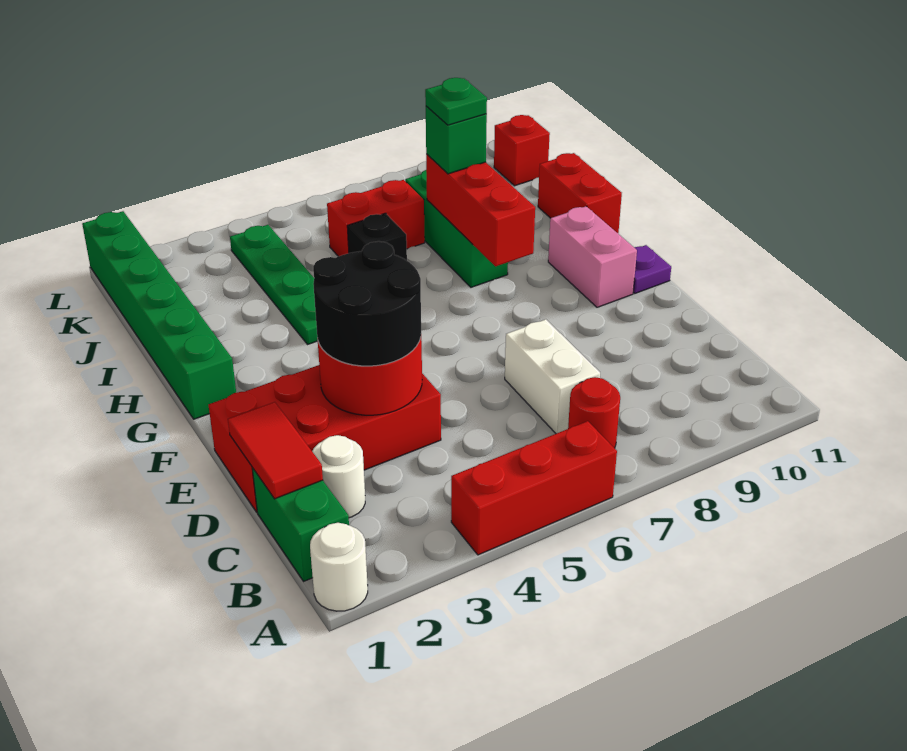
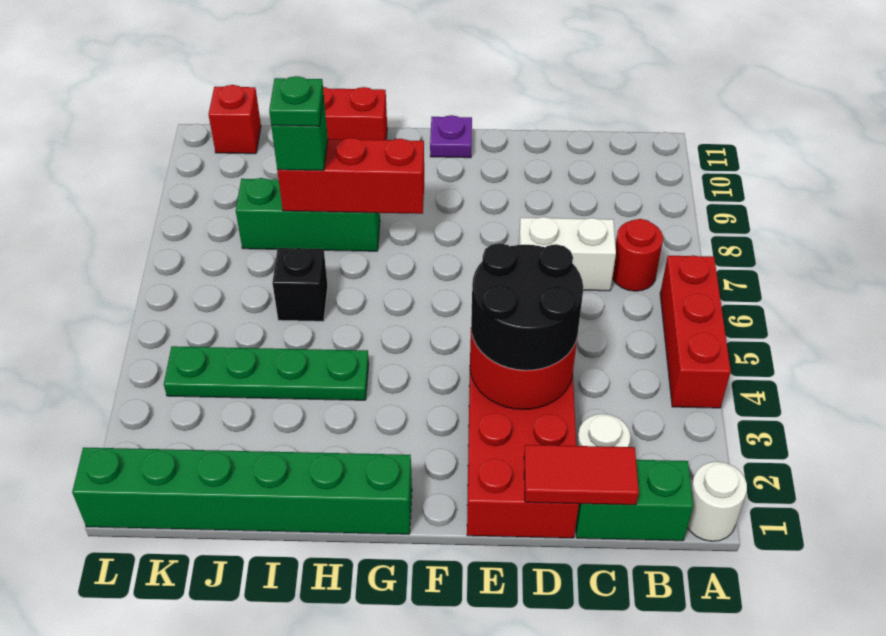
pink 1x2 brick [548,206,637,307] -> none
red 1x2 brick [327,180,425,257] -> none

